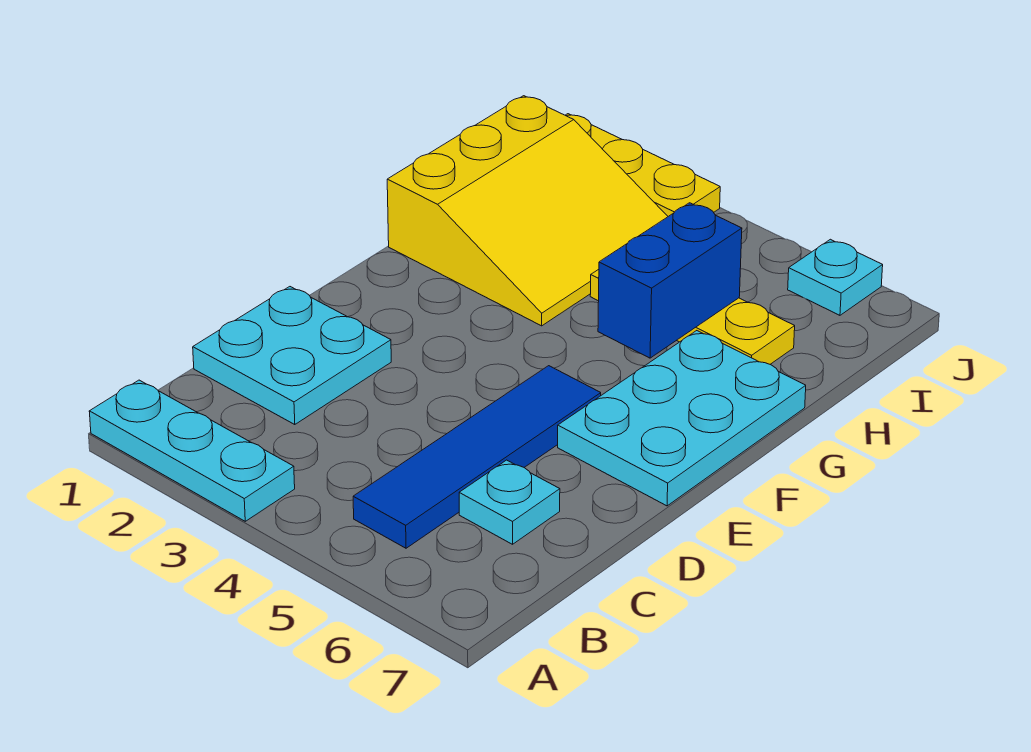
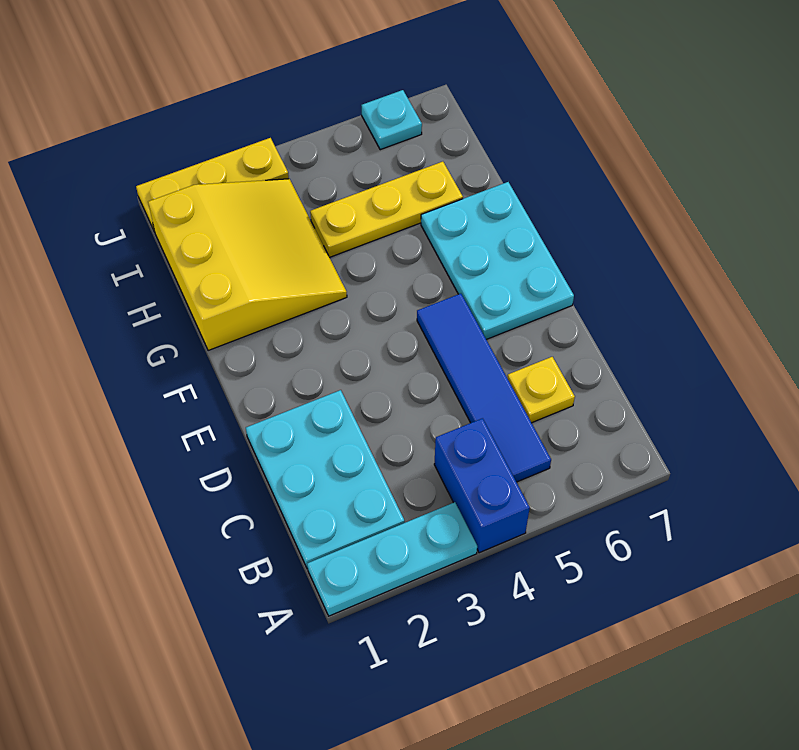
cyan 2x2 plate [193,287,391,425] -> cyan 2x3 plate [246,390,405,569]
cyan 1x1 plate [459,460,560,544] -> yellow 1x1 plate [507,357,575,423]
blue 1x2 brick [598,203,742,358] -> blue 1x2 brick moved to [434,418,530,553]

